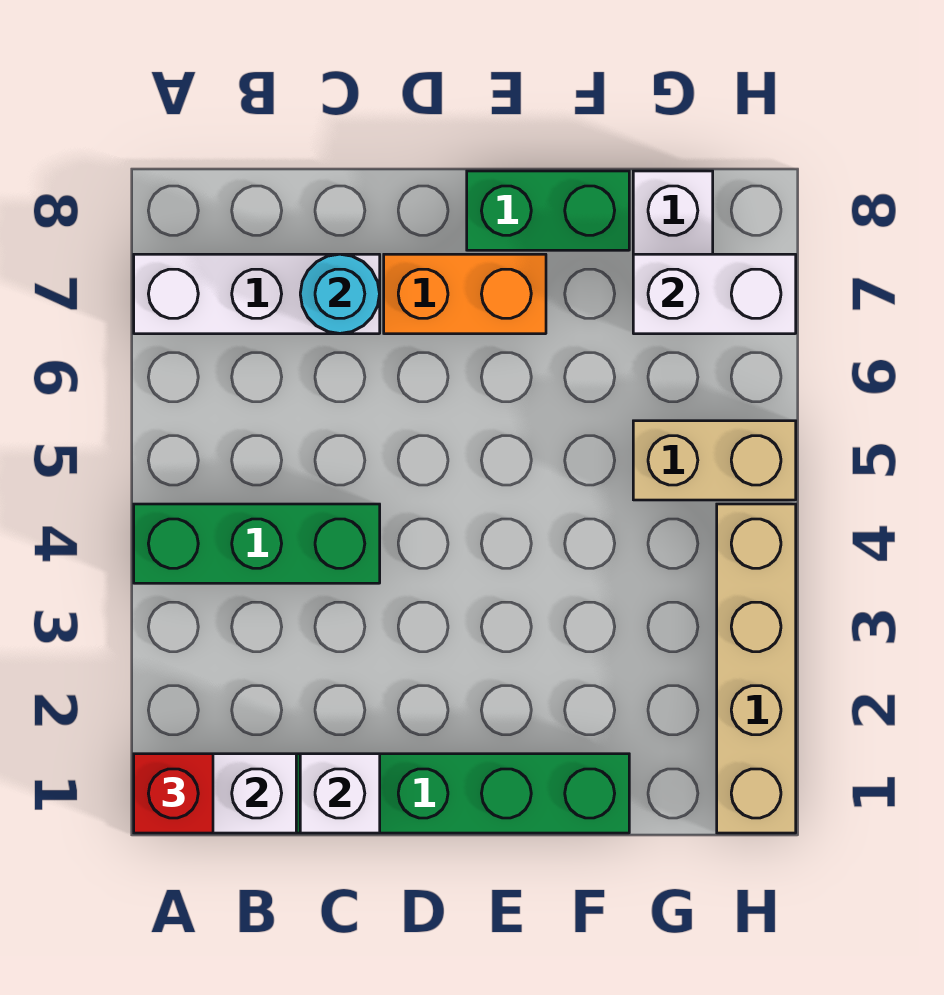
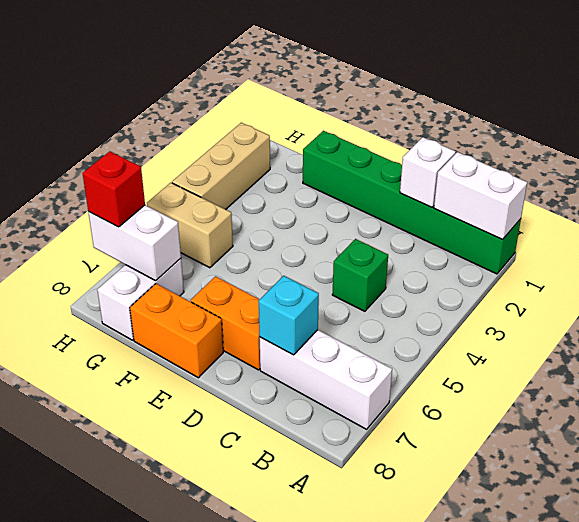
red 1x1 brick [134,754,213,833] -> red 1x1 brick moved to [83,151,145,227]
green 1x3 brick [134,504,380,583] -> green 1x1 brick [332,239,388,311]
cyan 1x1 round brick [300,254,380,334] -> cyan 1x1 brick [259,276,319,355]
green 1x2 brick [467,171,629,250] -> orange 1x2 brick [130,284,223,378]
tan 1x4 brick [717,504,796,833] -> tan 1x3 brick [172,123,270,209]

